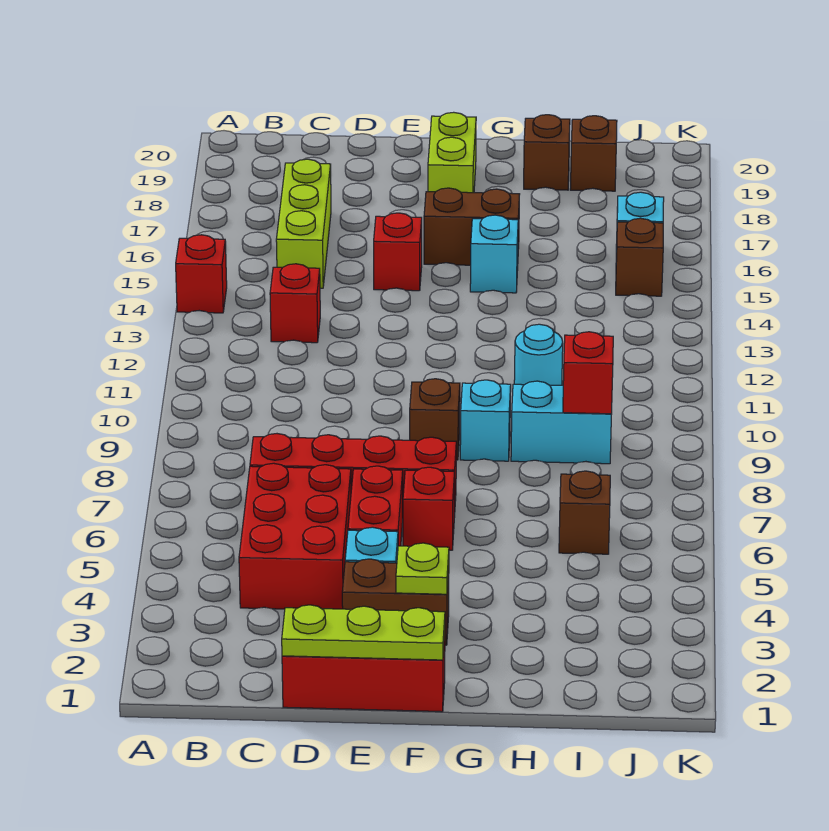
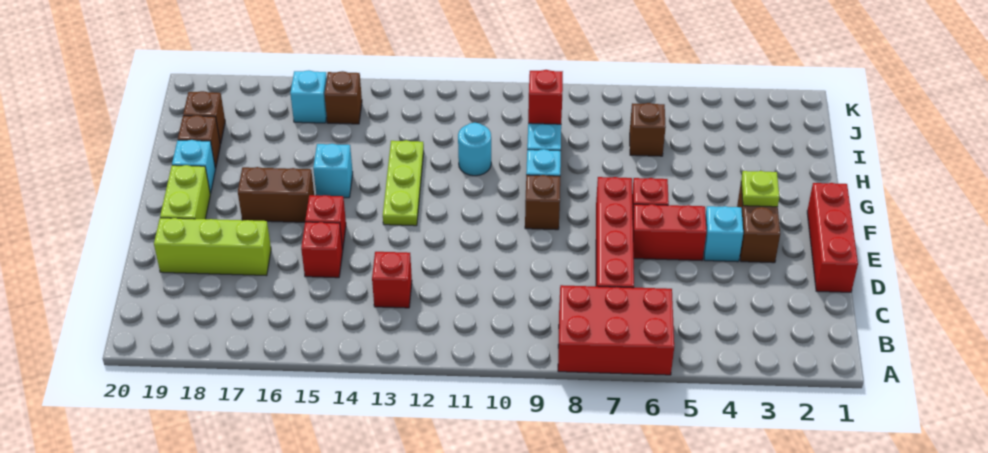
red 1x1 brick [176,235,227,313] -> red 1x1 brick moved to [301,222,343,278]
red 2x3 brick [239,463,351,609] -> red 2x3 brick moved to [558,285,674,375]
lime 1x3 brick [276,159,331,288] -> lime 1x3 brick moved to [154,218,271,276]
lime 1x3 plate [282,605,445,660] -> lime 1x3 plate moved to [383,140,424,226]
brown 1x2 brick [424,188,520,265] -> brown 1x2 brick turned to [238,167,314,222]
lime 1x2 brick [428,112,476,193] -> lime 1x2 brick turned to [160,165,210,219]
none -> cyan 1x1 brick [172,140,215,194]

